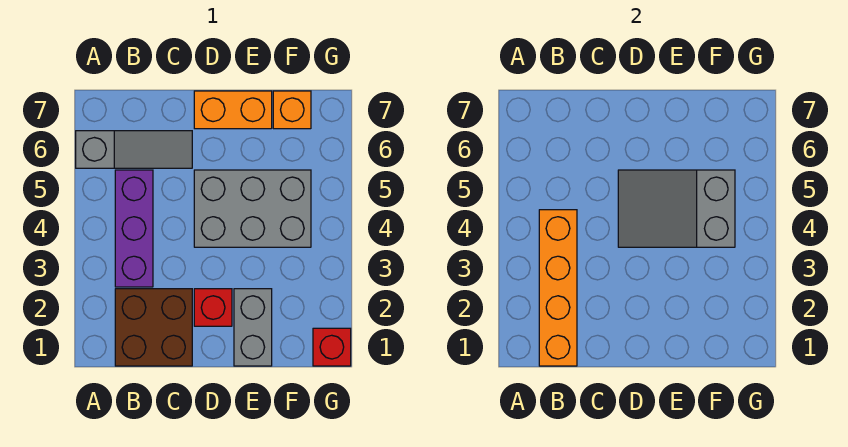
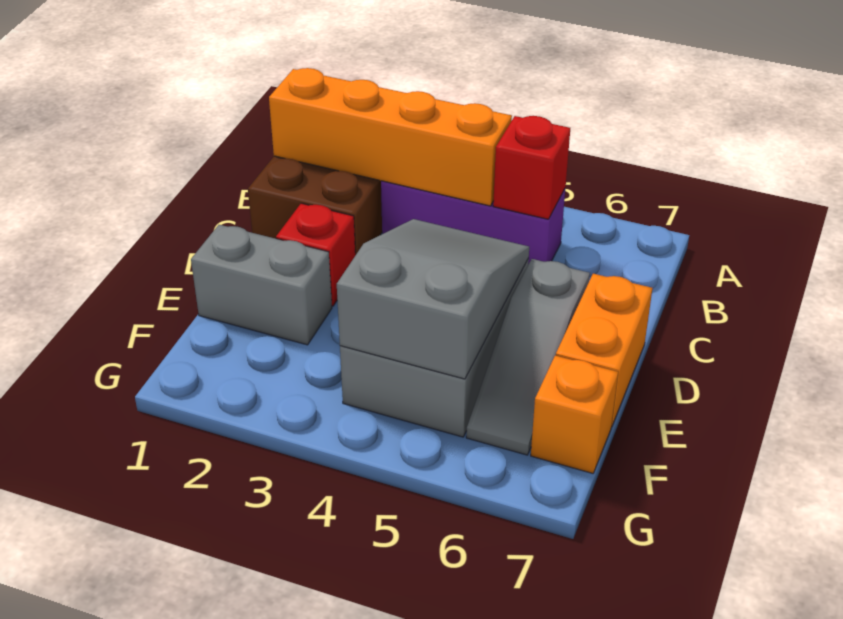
grey 1x3 slope [76,131,192,168] -> grey 1x3 slope moved to [466,259,590,455]
red 1x1 brick [313,328,351,366] -> red 1x1 brick moved to [493,116,570,219]

